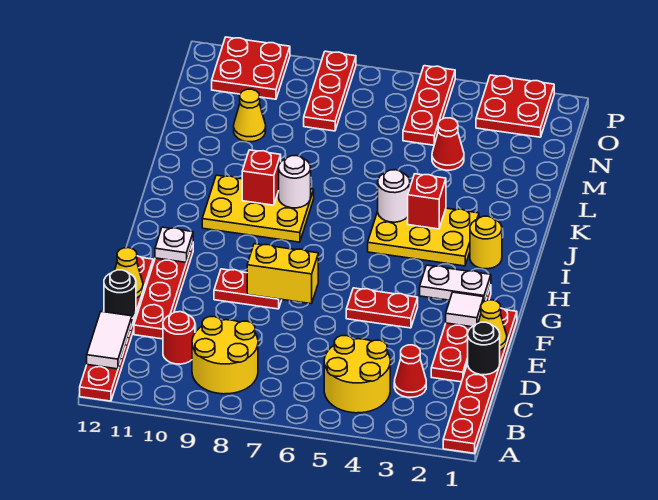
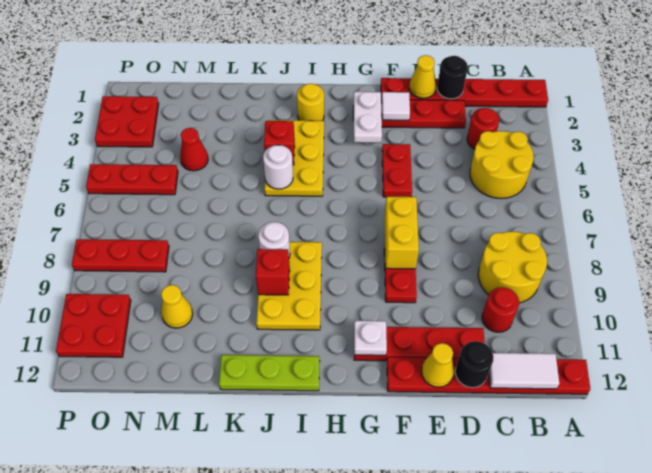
red 1x1 cone [394,345,426,397] -> red 1x1 round brick [467,108,499,149]
none -> lime 1x3 plate [219,355,320,391]

